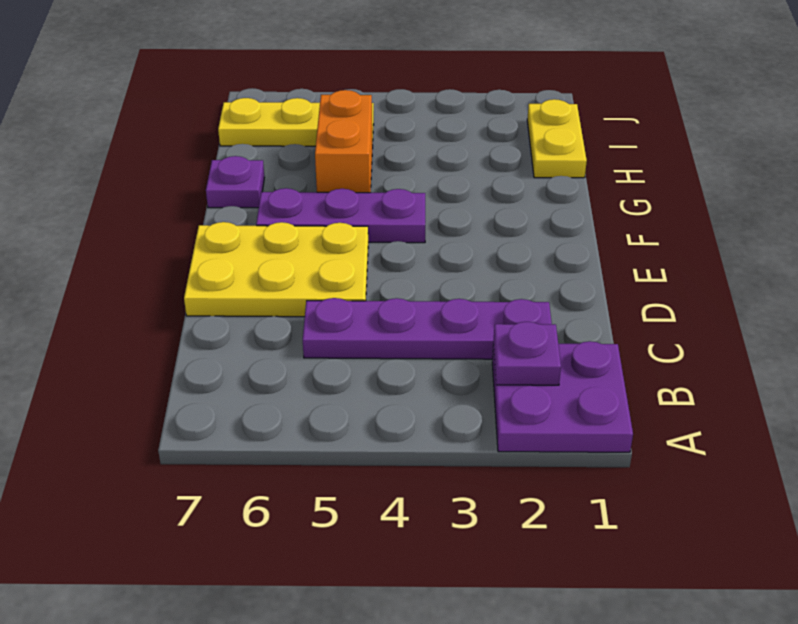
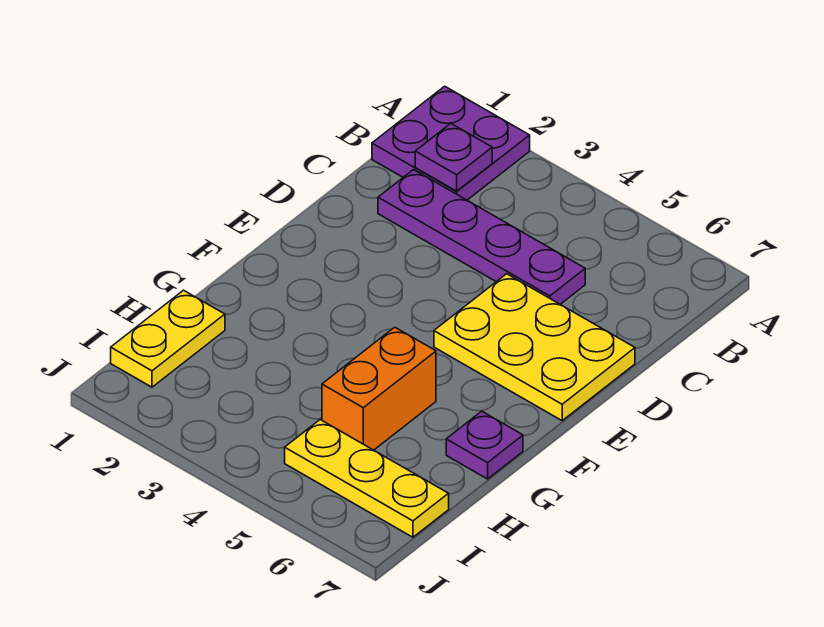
purple 1x3 plate [256,188,425,243] -> none

